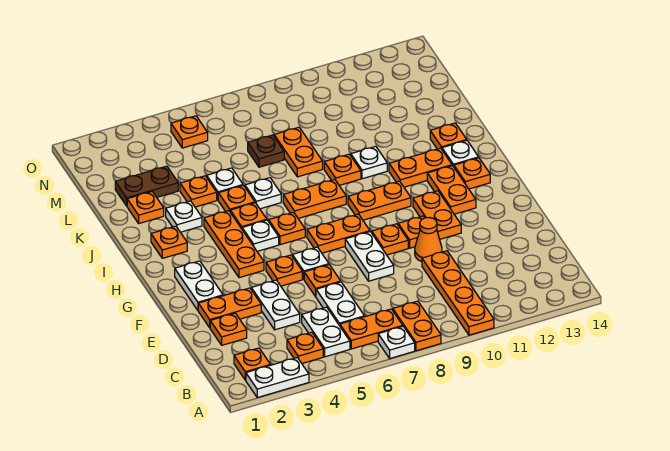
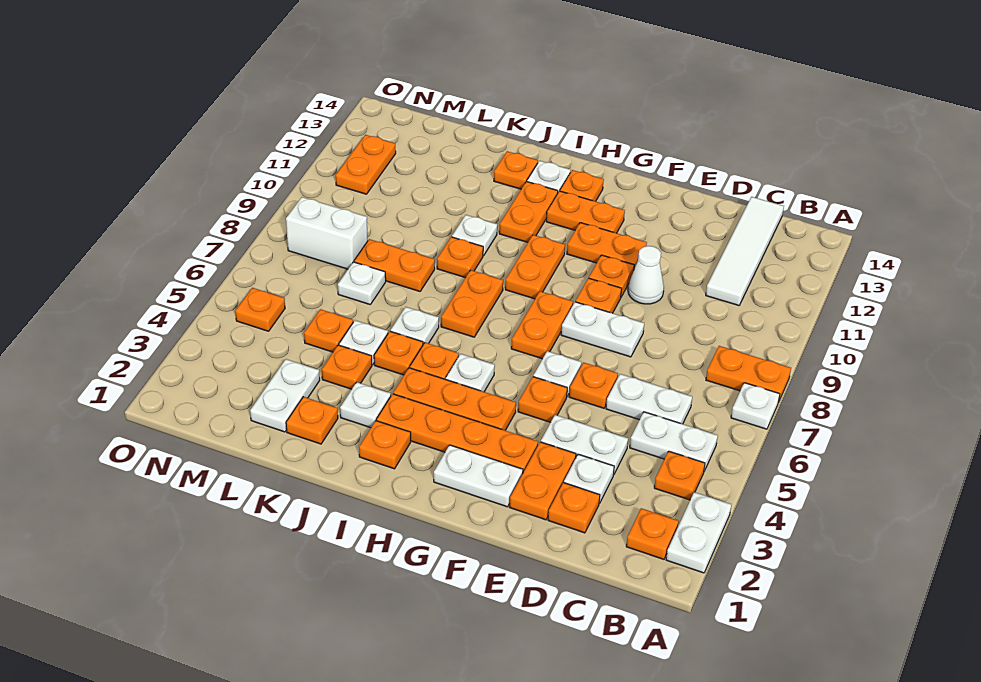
orange 1x4 plate [422,251,494,335] -> orange 1x4 plate moved to [376,394,538,472]
orange 1x2 plate [340,309,403,349] -> orange 1x2 plate moved to [336,135,396,194]
none -> white 1x4 tile [706,197,784,305]
none -> white 1x1 plate [564,454,614,503]
orange 1x1 cone [415,218,442,262] -> white 1x1 cone [628,246,664,304]
orange 1x1 plate [269,212,305,245] -> orange 1x1 plate moved to [304,309,353,352]
brown 1x2 plate [115,166,178,206] -> white 1x2 plate [250,359,320,432]
brown 1x1 plate [248,135,284,167] -> white 1x1 plate [338,262,386,304]
none -> white 1x2 brick [286,197,368,269]

